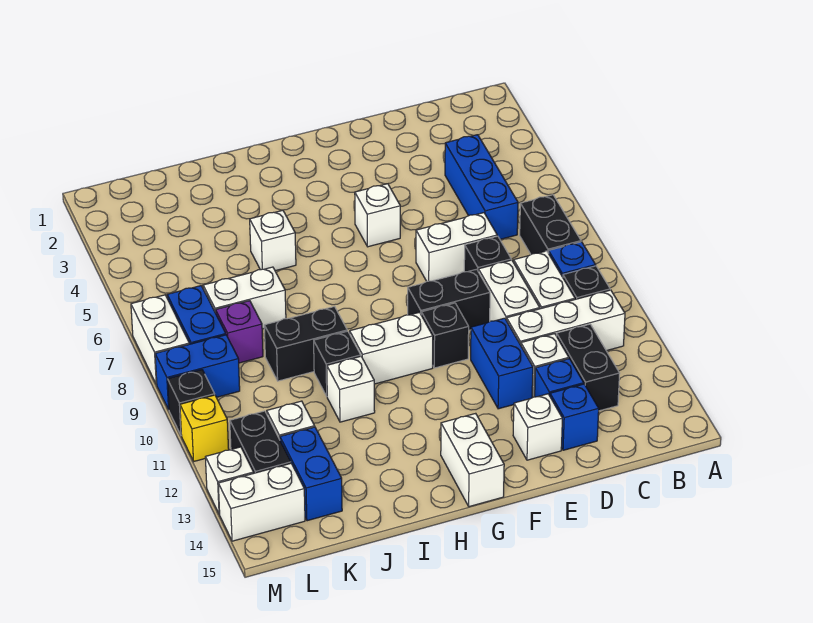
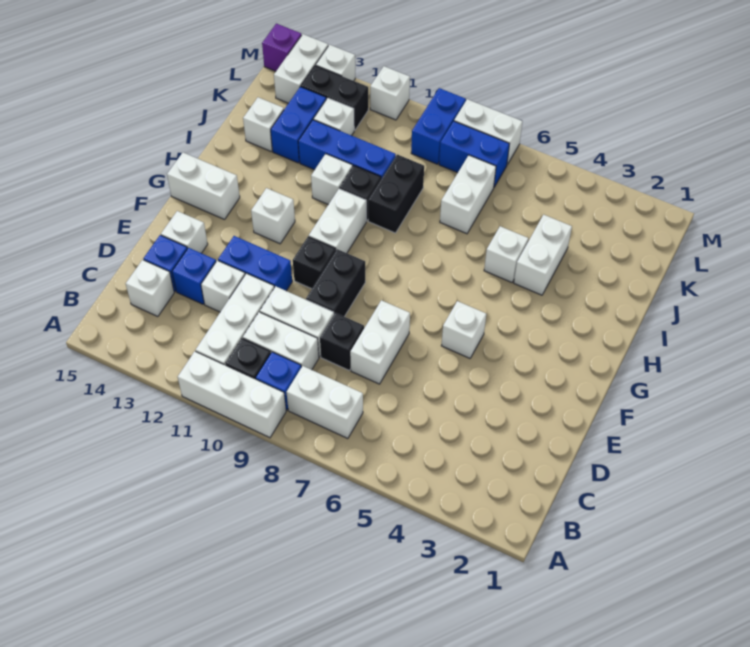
none -> white 1x3 brick [178,351,286,438]
black 1x2 brick [520,195,581,254] -> white 1x2 brick [287,366,363,439]
blue 1x3 brick [445,135,518,239] -> blue 1x3 brick moved to [298,120,396,179]
black 1x2 brick [557,324,620,411] -> none
none -> white 1x1 brick [126,260,174,317]
none -> white 1x1 brick [251,188,295,244]
none -> white 1x2 brick [514,215,572,295]
none -> white 1x1 brick [243,97,284,151]
purple 1x1 brick [216,301,263,363] -> purple 1x1 brick moved to [262,24,302,71]
blue 1x2 brick [280,427,342,521] -> blue 1x2 brick turned to [271,87,326,163]
black 1x1 brick [168,370,215,436] -> none
yellow 1x1 brick [180,395,229,461] -> white 1x1 brick [370,66,410,120]

